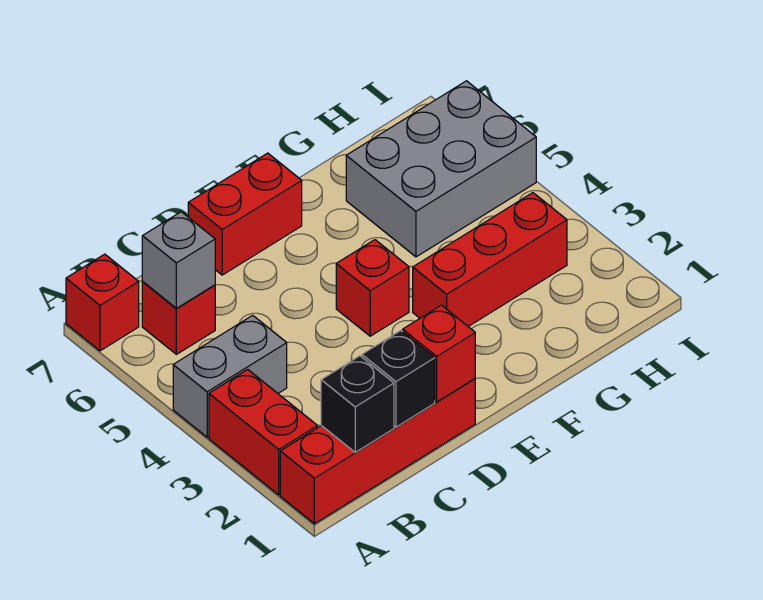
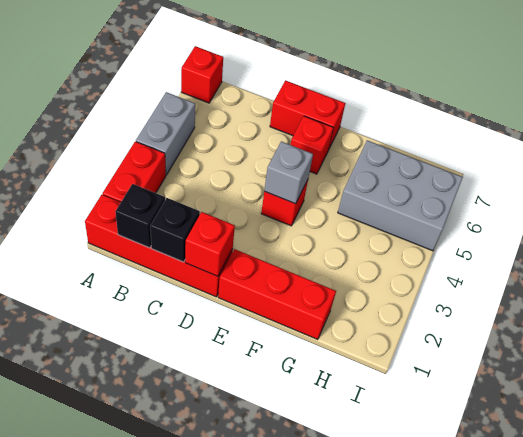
grey 1x2 brick [173,315,287,437] -> grey 1x2 brick turned to [136,92,195,175]
red 1x1 brick [142,282,215,354] -> red 1x1 brick moved to [291,116,333,174]
grey 1x1 brick [142,212,215,308] -> grey 1x1 brick moved to [264,141,313,204]
red 1x3 brick [413,193,567,326] -> red 1x3 brick moved to [218,249,336,340]

